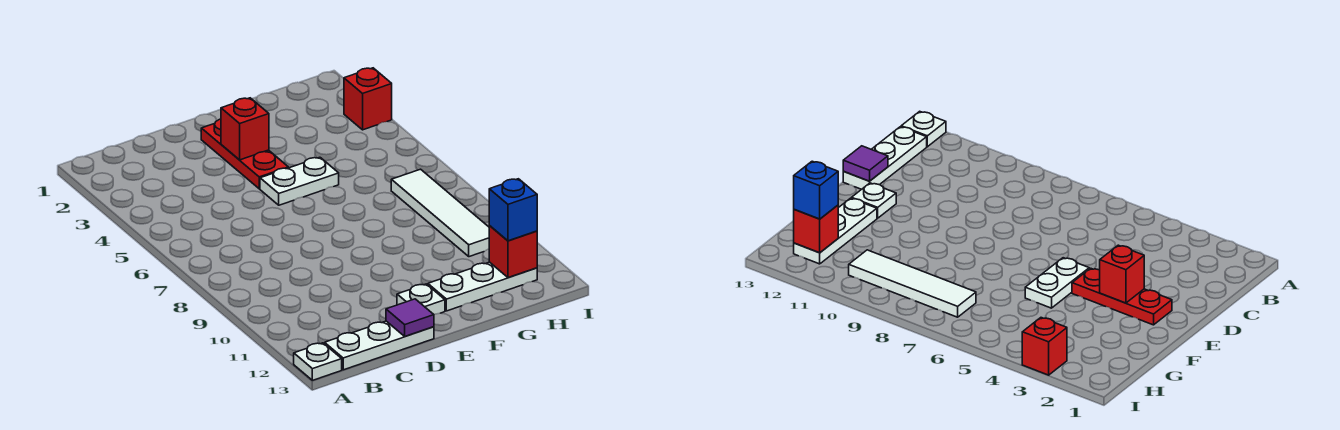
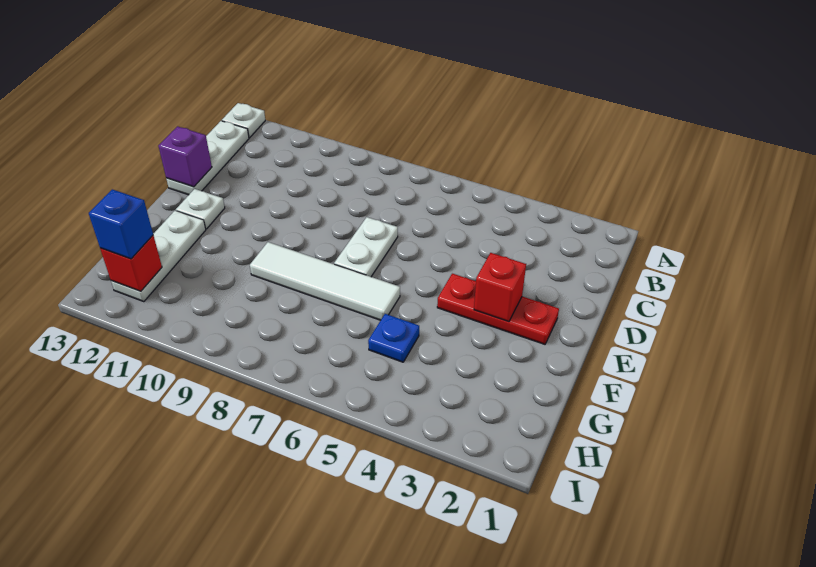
purple 1x1 tile [386,299,434,336] -> purple 1x1 brick [159,126,212,187]
white 1x2 plate [260,157,339,205] -> white 1x2 plate moved to [334,217,398,277]
none -> blue 1x1 plate [368,314,419,362]
white 1x4 tile [391,169,489,257] -> white 1x4 tile moved to [250,242,400,320]
red 1x1 brick [344,68,392,130] -> none

